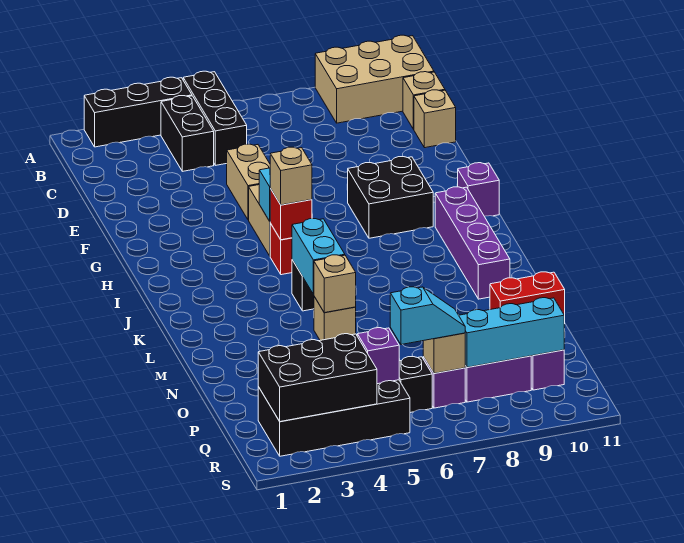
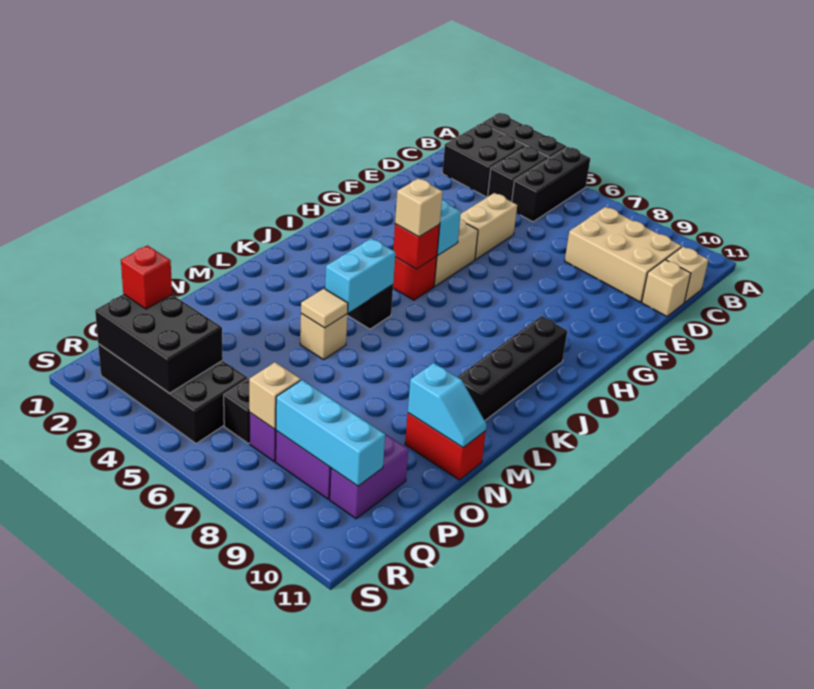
tan 2x3 brick [315,35,434,123] -> tan 2x3 brick moved to [565,207,681,302]
black 2x2 brick [347,157,433,238] -> black 2x2 brick moved to [442,123,526,197]
purple 1x1 brick [457,163,499,216] -> none
purple 1x4 brick [435,187,510,299] -> black 1x4 brick [458,316,567,420]
tan 1x1 brick [314,255,356,313] -> tan 1x1 tile [301,289,348,328]
none -> red 1x1 brick [121,245,172,309]
purple 1x1 brick [357,328,399,384] -> none
cyan 1x2 slope [390,287,465,345] -> cyan 1x2 slope moved to [408,363,487,448]

